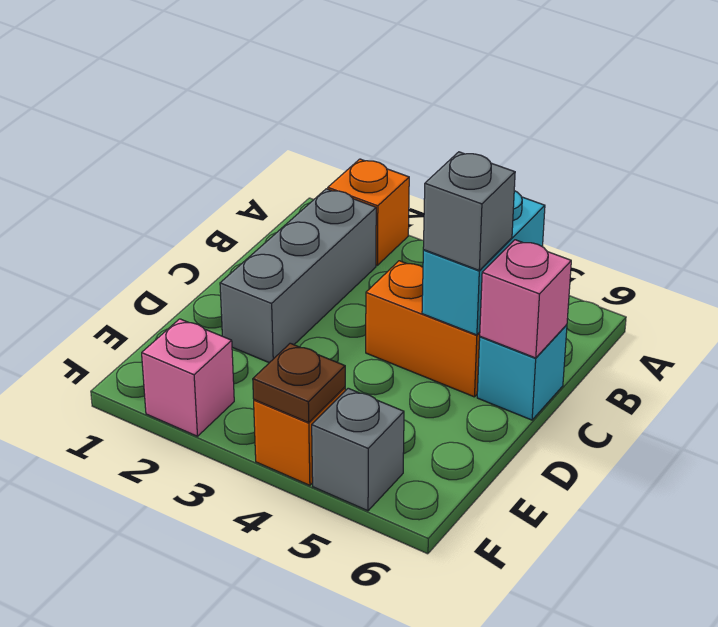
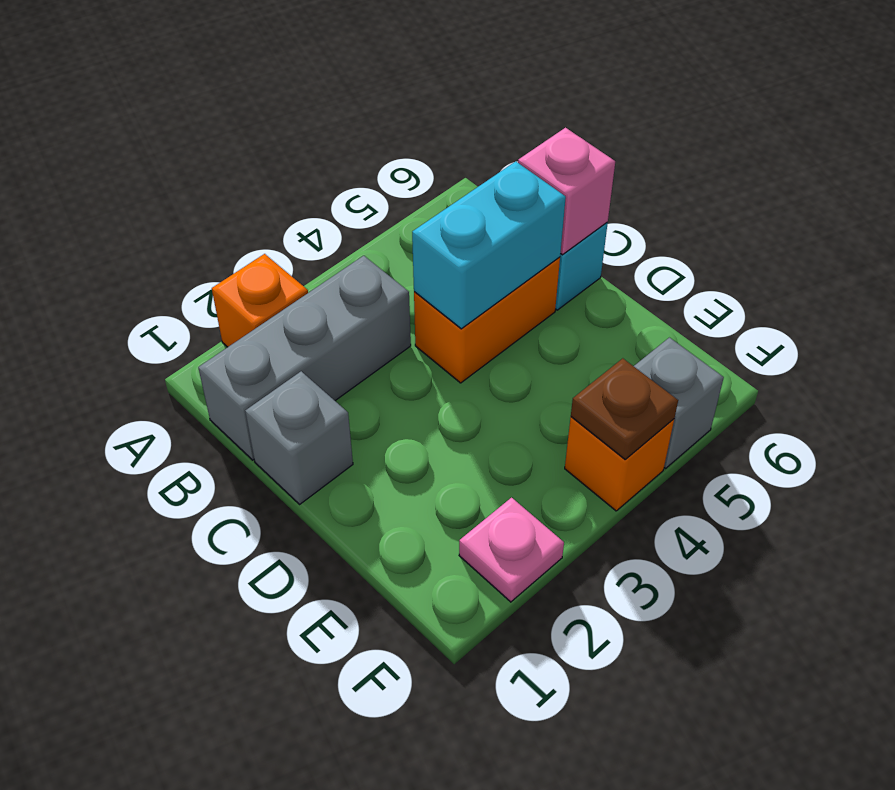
grey 1x3 brick [220,189,376,363] -> grey 1x3 brick turned to [198,256,411,460]
cyan 1x2 brick [422,191,545,335] -> cyan 1x2 brick turned to [412,161,566,329]
grey 1x1 brick [423,152,515,270] -> grey 1x1 brick moved to [245,371,353,504]
pink 1x1 brick [142,319,234,436] -> pink 1x1 plate [459,498,564,602]

